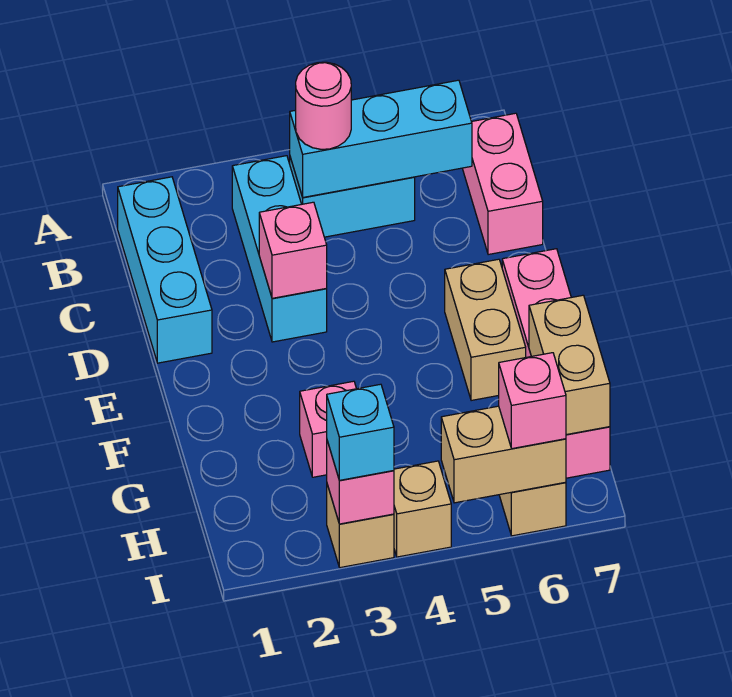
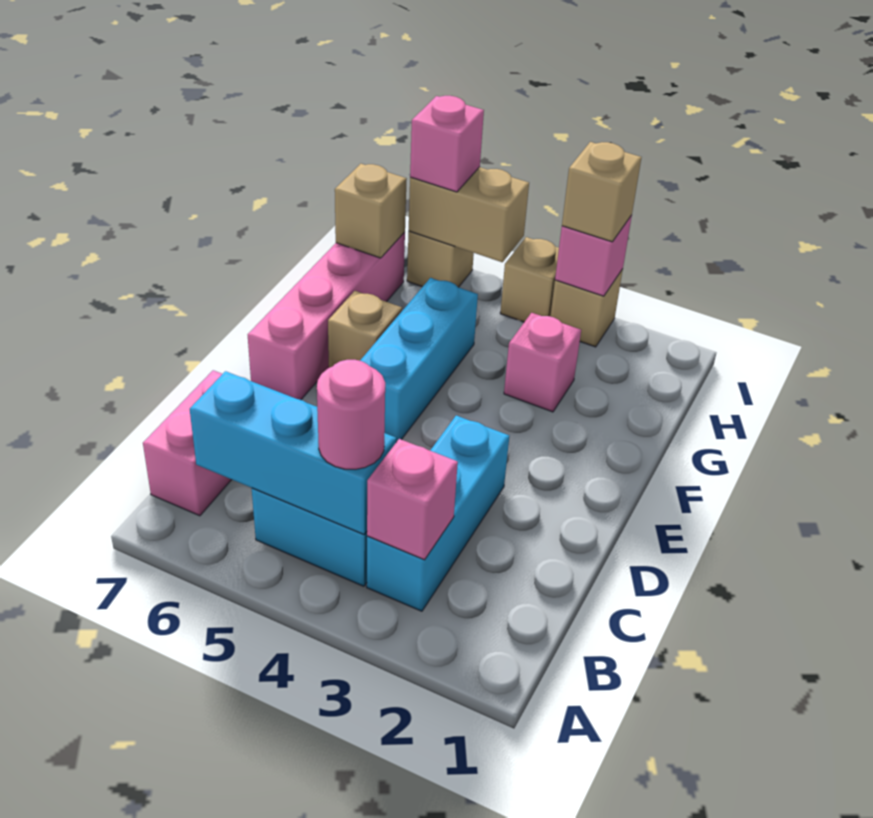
cyan 1x3 brick [118,177,212,363] -> cyan 1x3 brick moved to [360,278,478,442]
pink 1x1 brick [259,202,327,298] -> pink 1x1 brick moved to [367,439,458,560]
tan 1x2 brick [445,259,526,401] -> tan 1x1 brick [328,291,402,368]
tan 1x2 brick [529,295,610,435] -> tan 1x1 brick [335,164,407,258]
cyan 1x1 brick [327,384,394,480] -> tan 1x1 brick [562,142,641,242]

